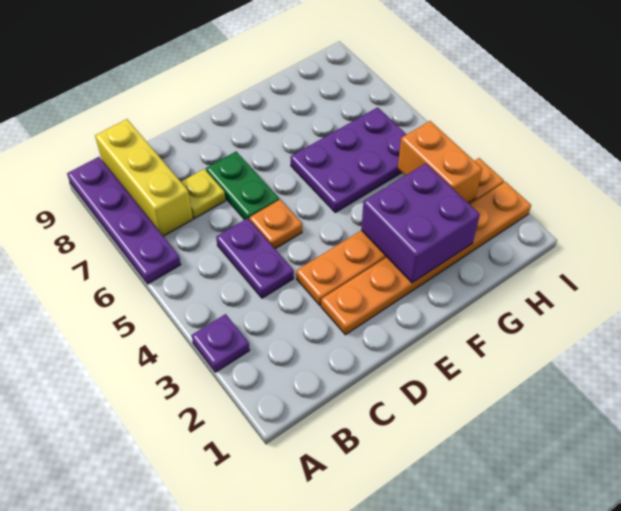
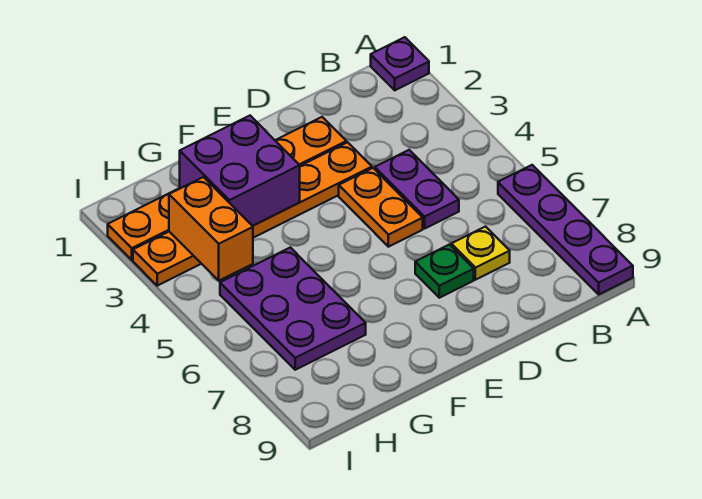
purple 1x1 plate [191,314,250,372] -> purple 1x1 plate moved to [371,37,429,90]
yellow 1x3 brick [95,119,193,236] -> none
orange 1x1 plate [249,200,302,249] -> orange 1x2 plate [339,168,423,247]
green 1x2 plate [206,152,279,220] -> green 1x1 plate [415,245,474,298]
purple 2x3 plate [290,107,407,212] -> purple 2x3 plate turned to [220,247,366,370]

